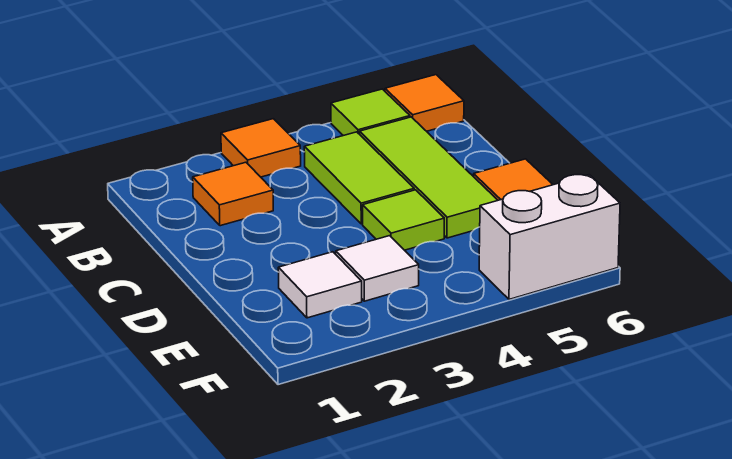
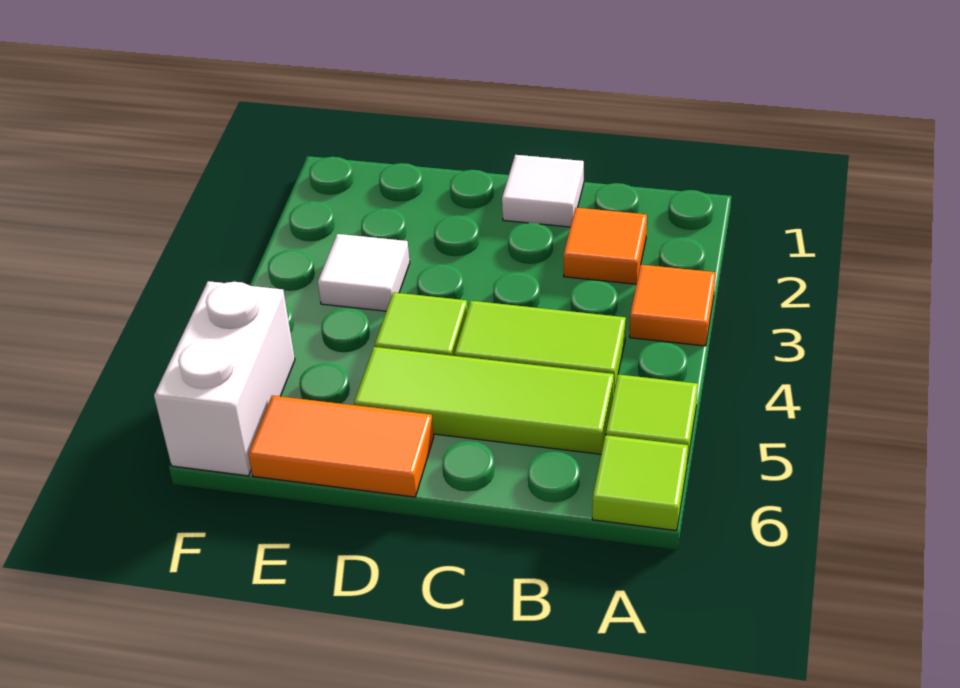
orange 1x1 tile [385,75,464,131] -> lime 1x1 tile [592,435,688,531]
white 1x1 tile [278,252,362,318] -> white 1x1 tile moved to [502,155,584,227]

